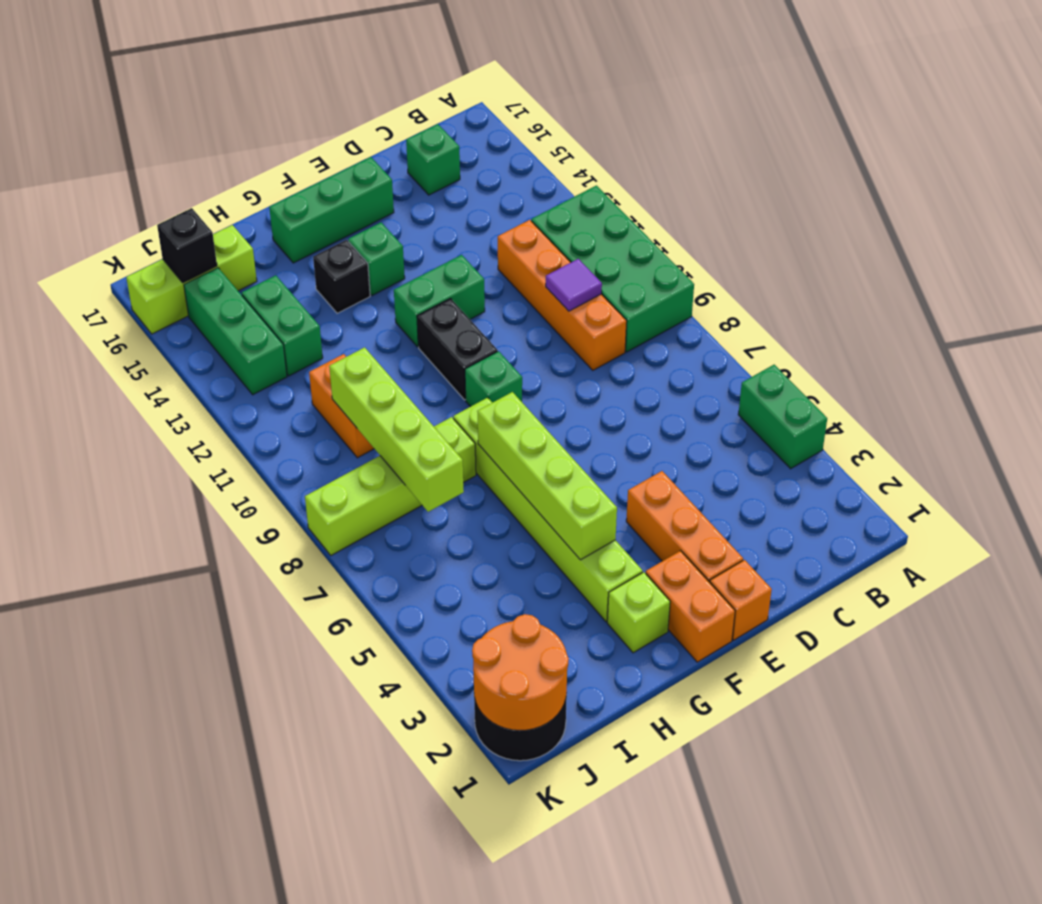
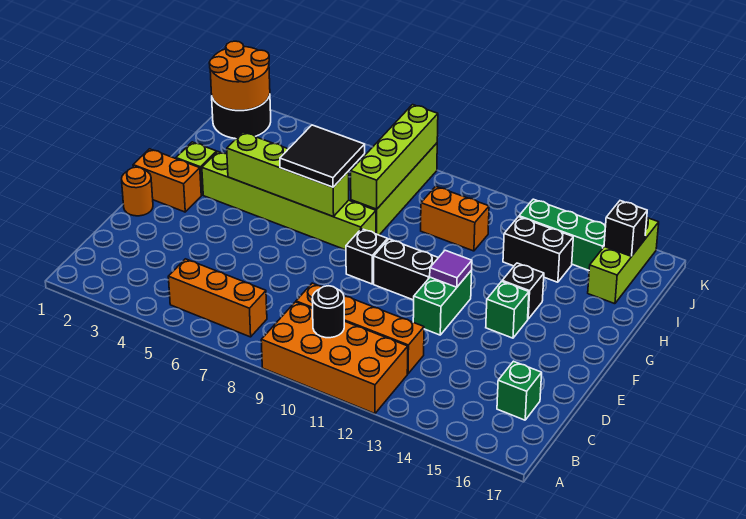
green 1x2 brick [738,365,827,469] -> none
green 2x4 brick [531,186,694,352] -> orange 2x4 brick [261,302,408,414]
none -> black 1x1 round brick [312,286,344,338]
purple 1x1 tile [546,259,602,311] -> purple 1x1 tile moved to [430,250,472,287]
orange 1x1 brick [710,560,772,640] -> orange 1x1 round brick [122,167,153,216]
orange 1x3 brick [626,471,743,582] -> orange 1x3 brick moved to [168,259,267,337]
green 1x3 brick [269,157,394,263] -> none
green 1x1 brick [465,351,522,407] -> black 1x1 brick [346,229,388,284]
none -> black 2x2 tile [280,125,365,187]
lime 1x4 brick [329,347,464,512] -> lime 1x4 brick turned to [351,105,438,209]
green 1x2 brick [242,275,323,376] -> black 1x2 brick [503,217,573,282]

